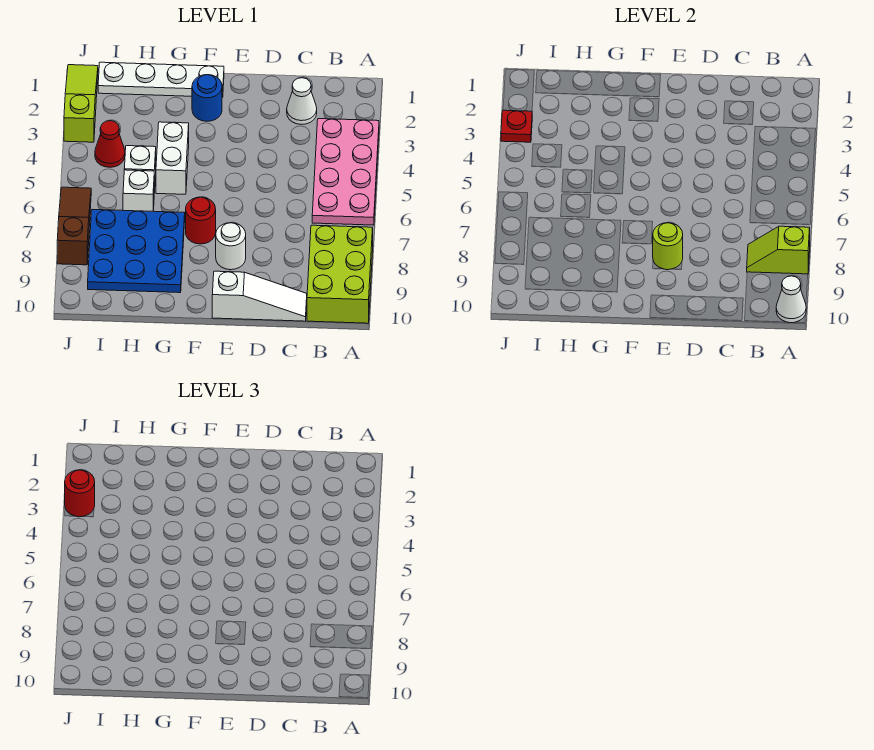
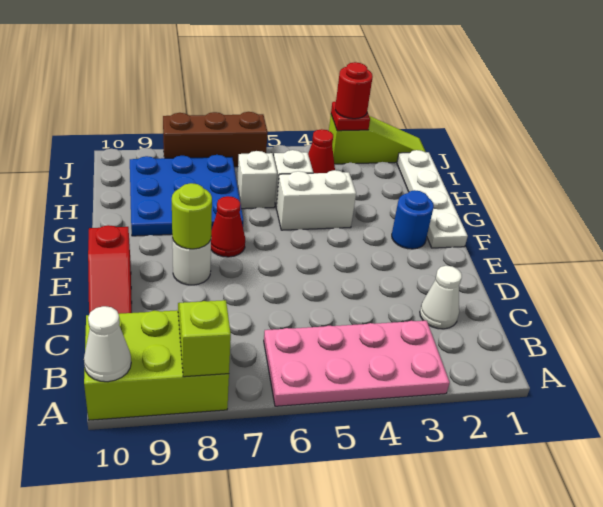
white 1x3 slope [212,271,307,321] -> red 1x3 slope [88,225,132,314]
red 1x1 round brick [186,197,216,244] -> red 1x1 cone [211,196,245,257]
brown 1x3 slope [57,187,91,265] -> brown 1x3 brick [163,112,268,167]

